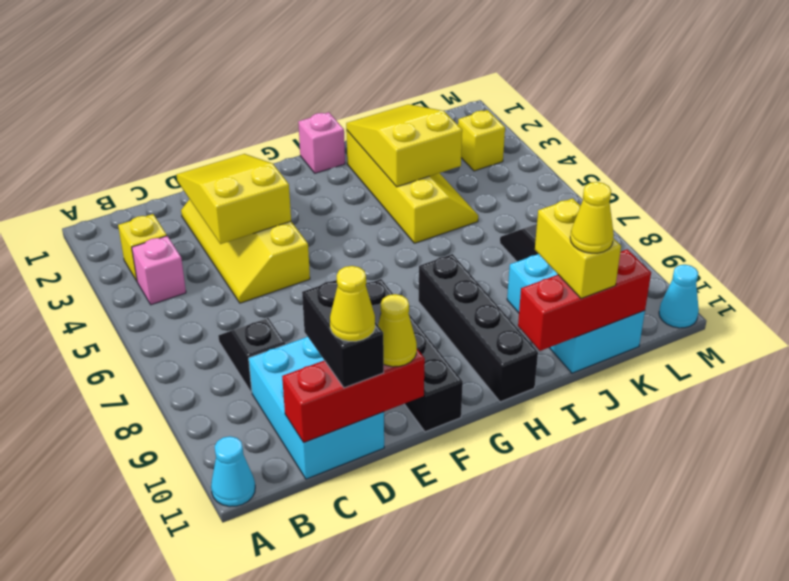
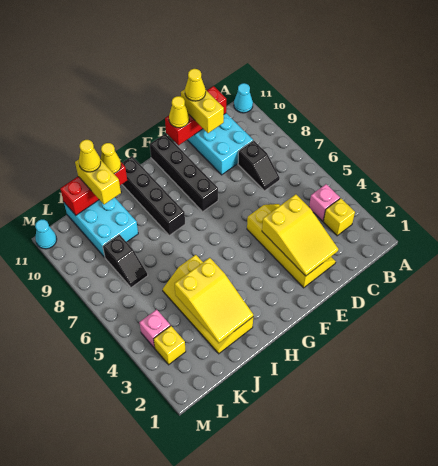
black 1x2 brick [302,280,384,388] -> yellow 1x2 brick [181,89,224,133]
pink 1x1 brick [298,112,345,173] -> pink 1x1 brick moved to [139,309,170,348]
none -> yellow 1x1 cone [101,143,121,173]

